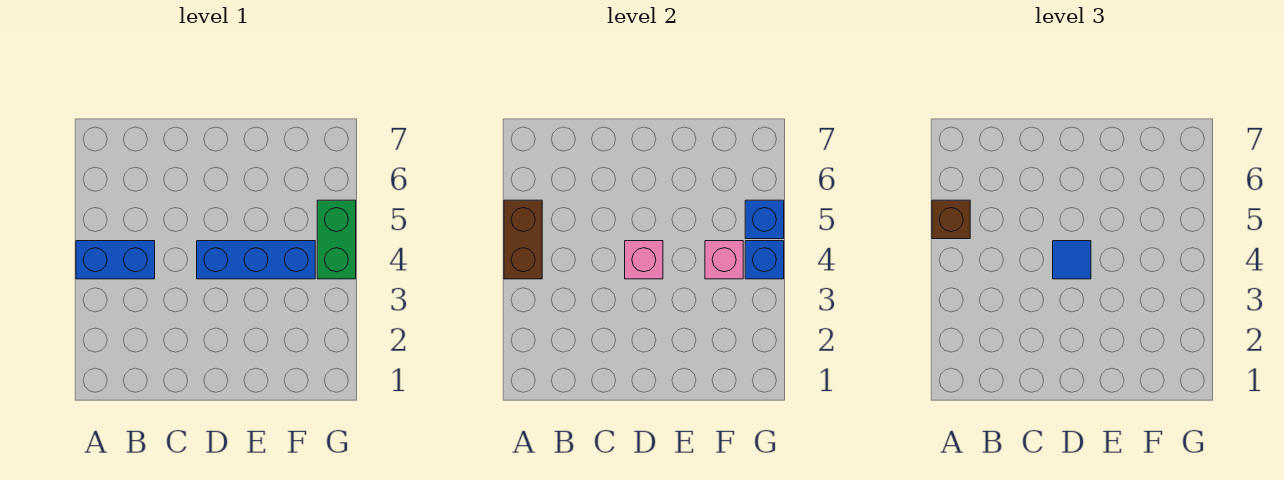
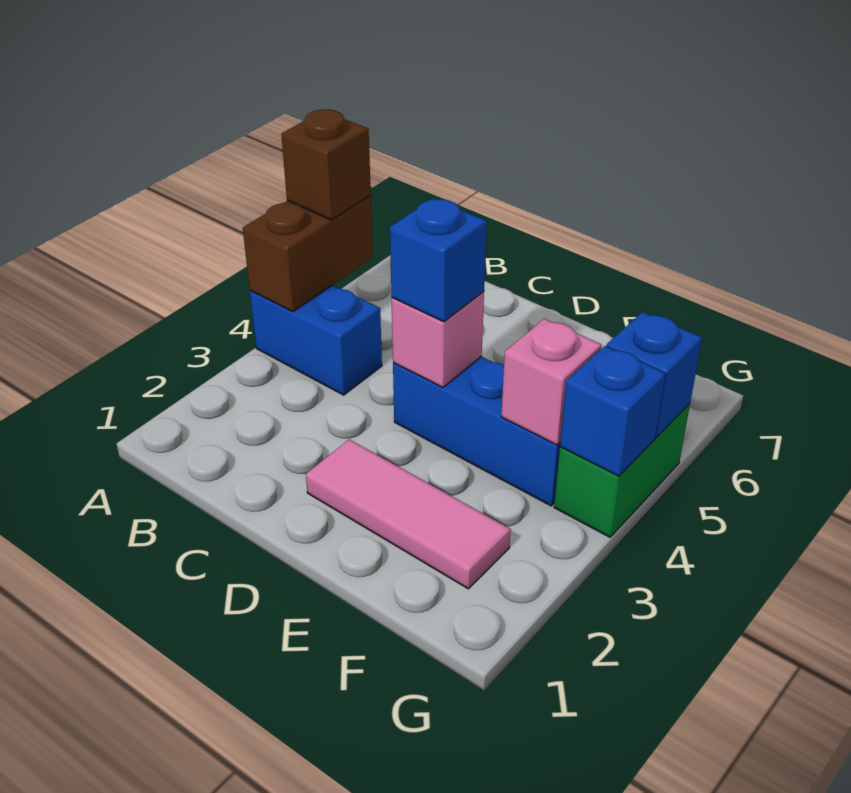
none -> pink 1x3 tile [306,440,511,589]
blue 1x1 tile [1053,241,1091,279] -> blue 1x1 brick [390,198,487,322]

